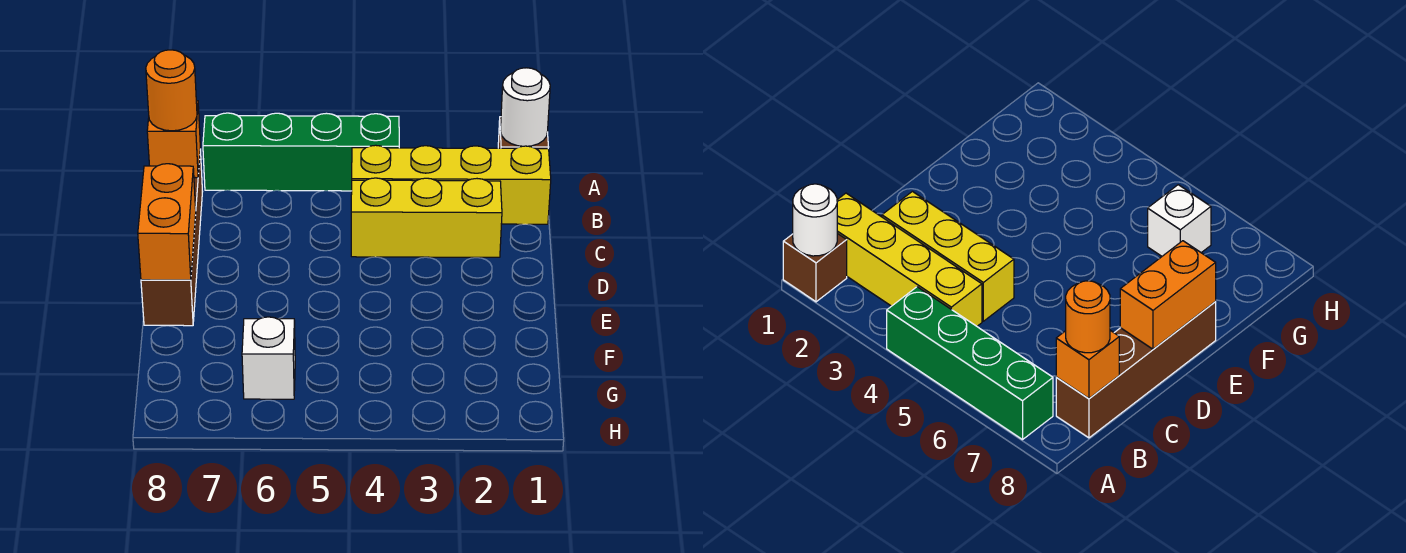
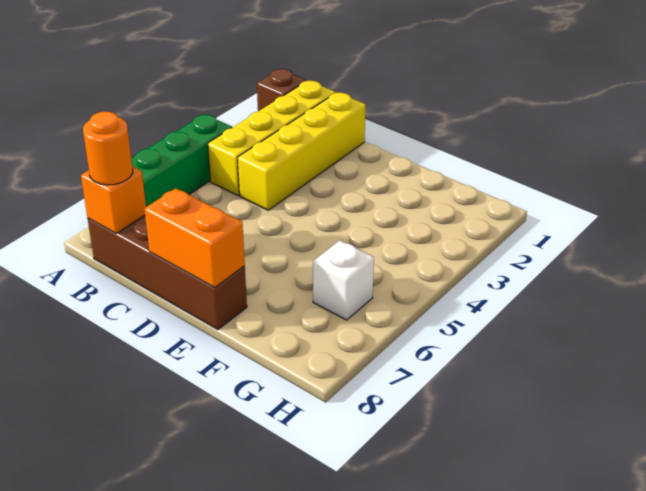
white 1x1 round brick [500,68,550,146] -> none
yellow 1x3 brick [351,178,502,257] -> yellow 1x4 brick [237,93,365,210]

